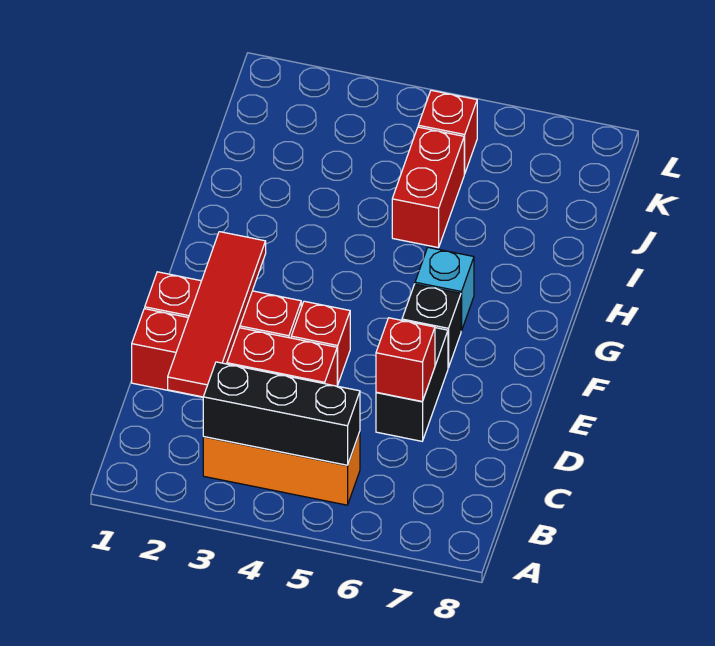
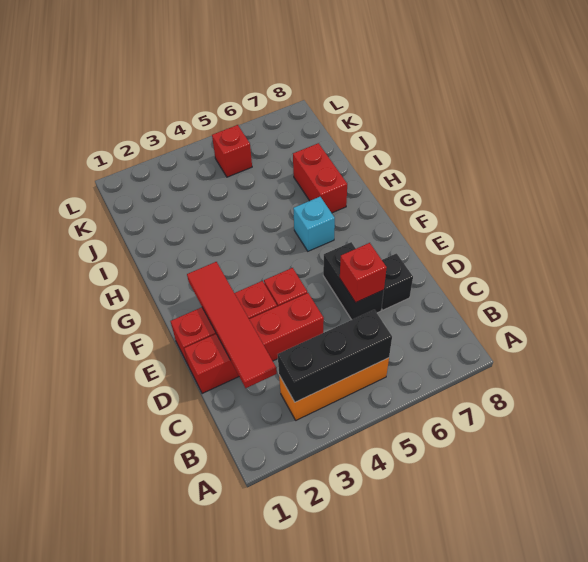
black 1x1 brick [402,284,461,368] -> black 1x1 brick moved to [382,254,413,310]
red 1x2 brick [392,127,464,248] -> red 1x2 brick moved to [293,143,347,213]

